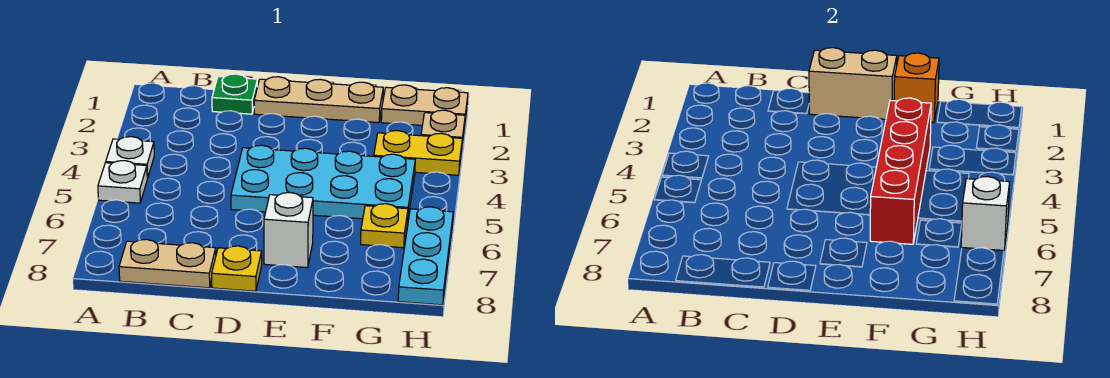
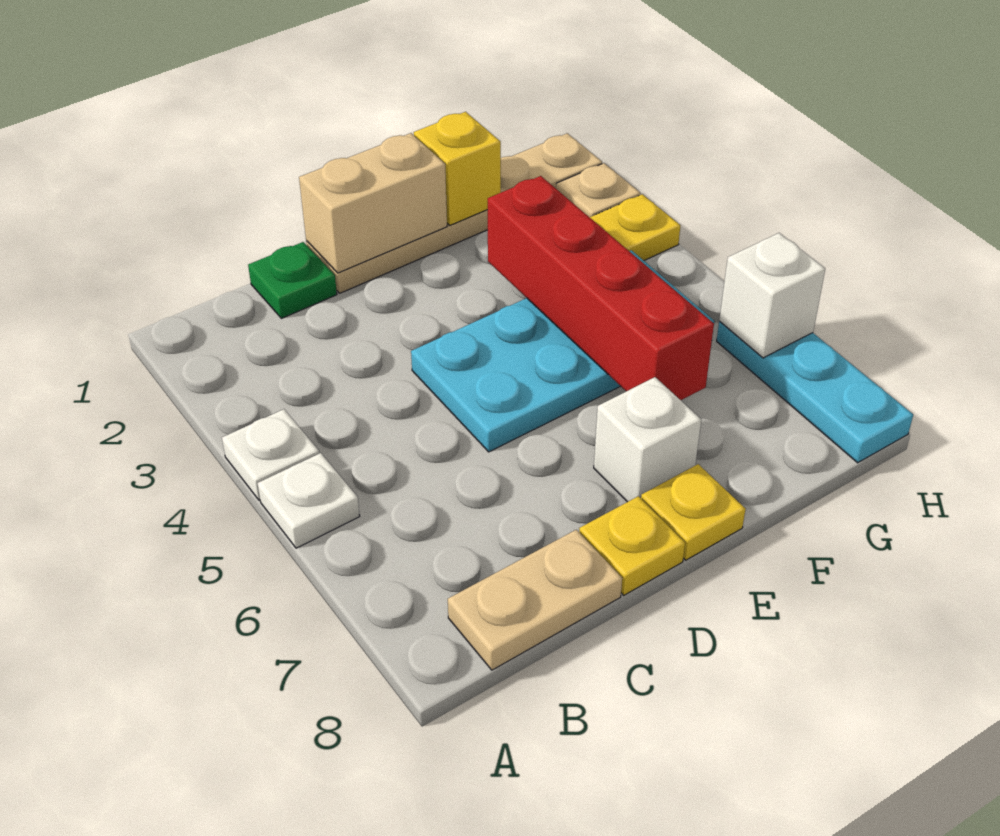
orange 1x1 brick [894,53,939,123] -> yellow 1x1 brick [414,112,501,225]
yellow 1x1 plate [361,204,408,248] -> yellow 1x1 plate moved to [641,464,746,560]

